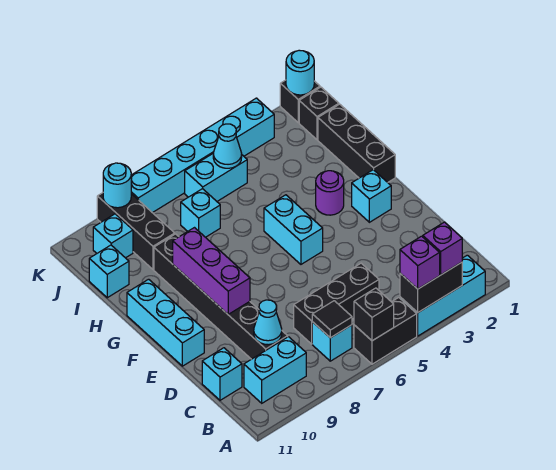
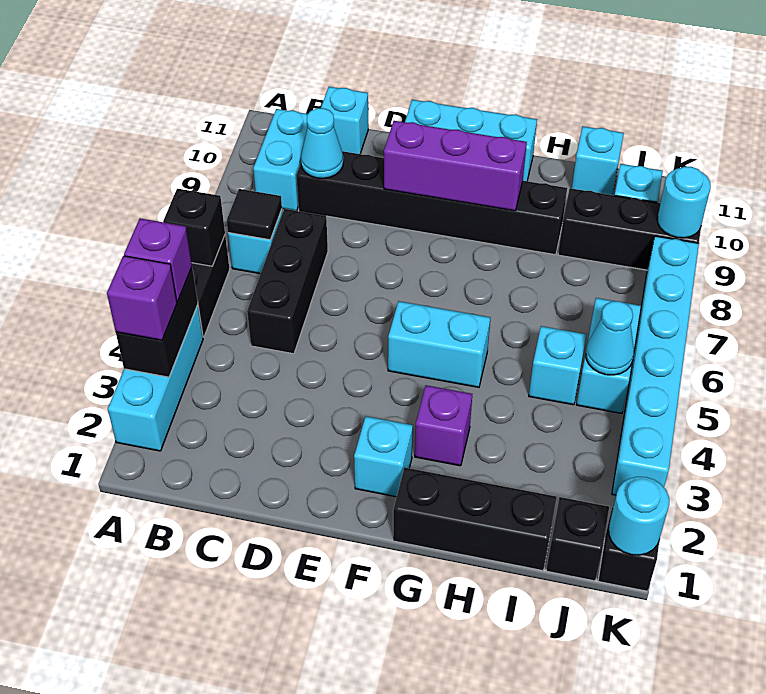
purple 1x1 round brick [316,171,344,215] -> purple 1x1 brick [415,385,472,466]
cyan 1x1 brick [181,189,220,237] -> cyan 1x1 brick moved to [529,326,587,405]

